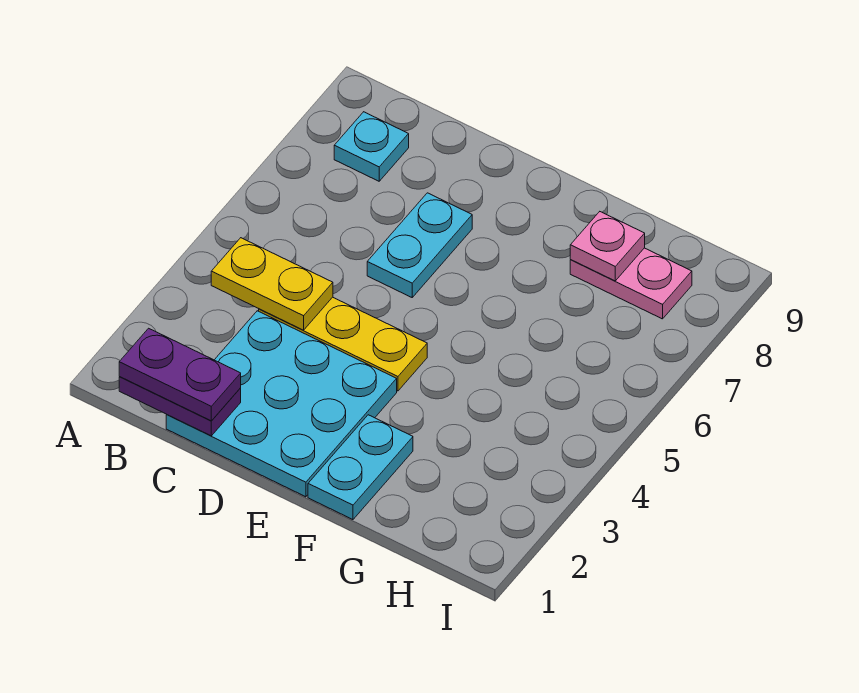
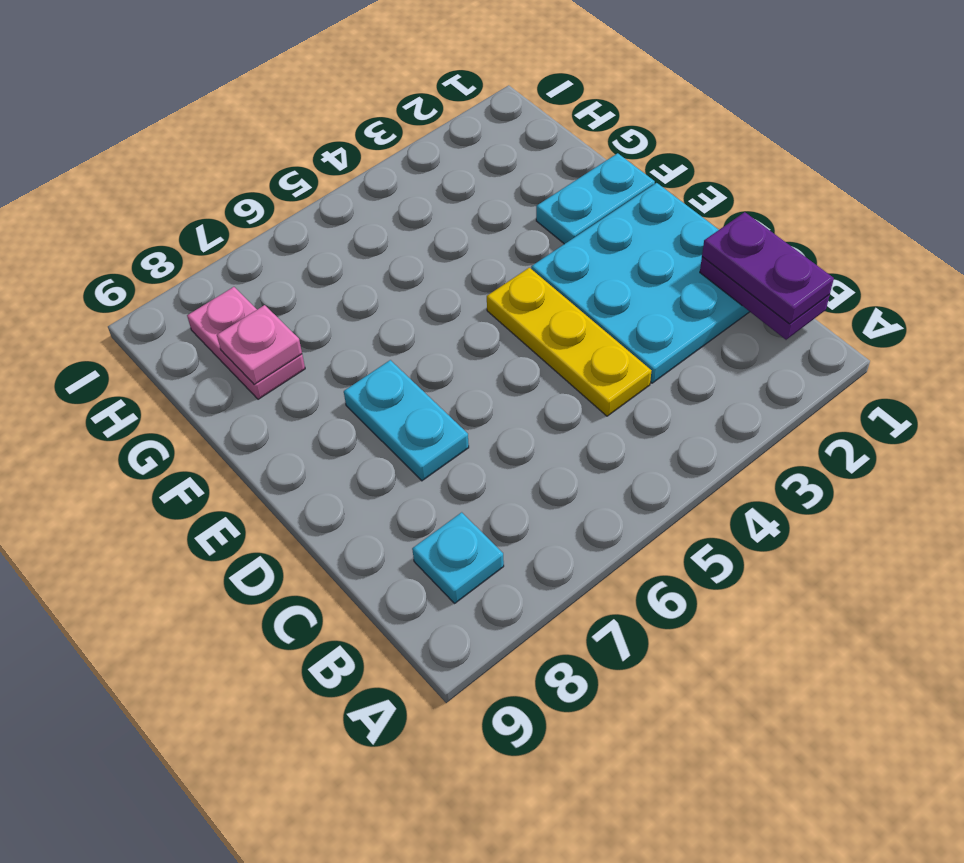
yellow 1x2 plate [211,238,333,330] -> none
cyan 1x2 plate [367,193,472,297] -> cyan 1x2 plate turned to [344,360,469,481]

